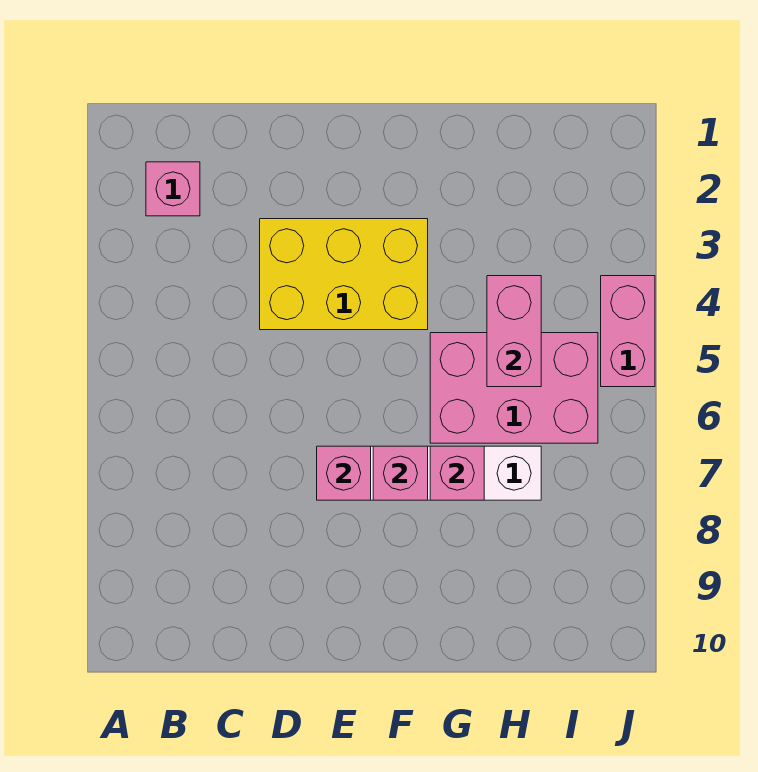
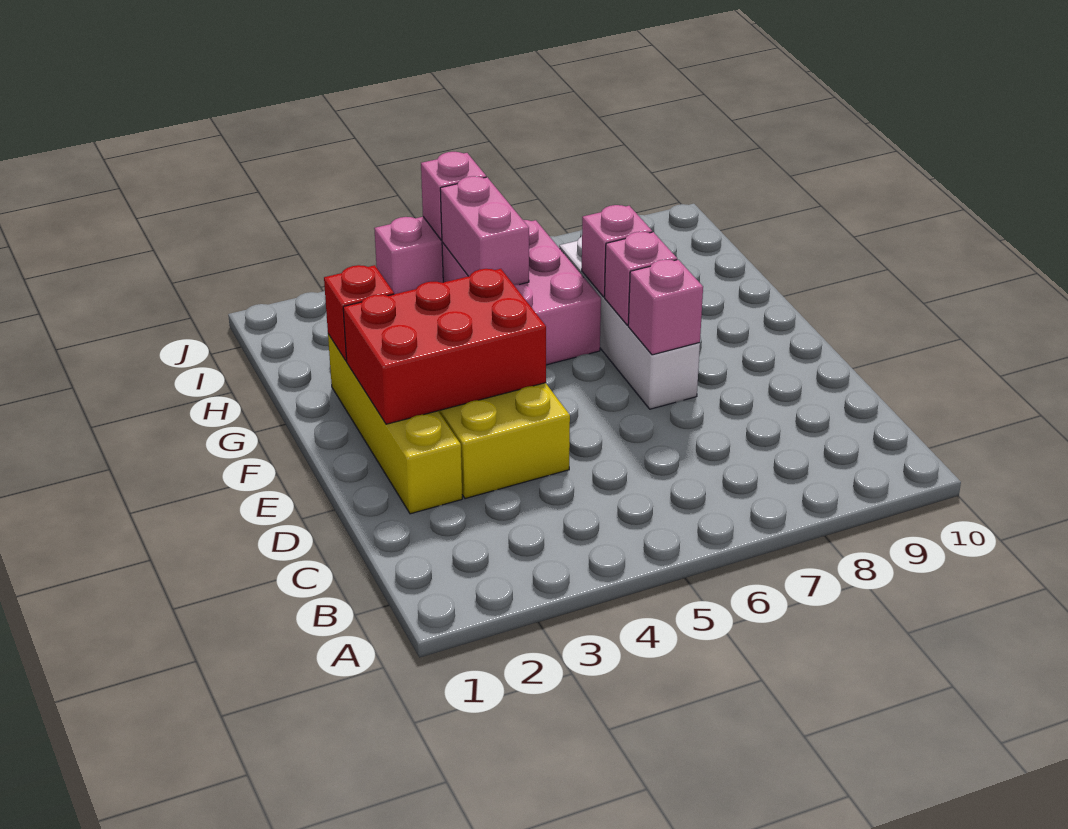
pink 1x1 brick [146,162,200,216] -> pink 1x1 brick moved to [421,152,486,240]
none -> yellow 1x4 brick [328,334,462,514]
none -> red 2x3 brick [343,269,546,424]
none -> red 1x1 brick [324,265,394,361]
pink 1x2 brick [487,276,541,387] -> pink 1x2 brick turned to [440,176,529,285]

